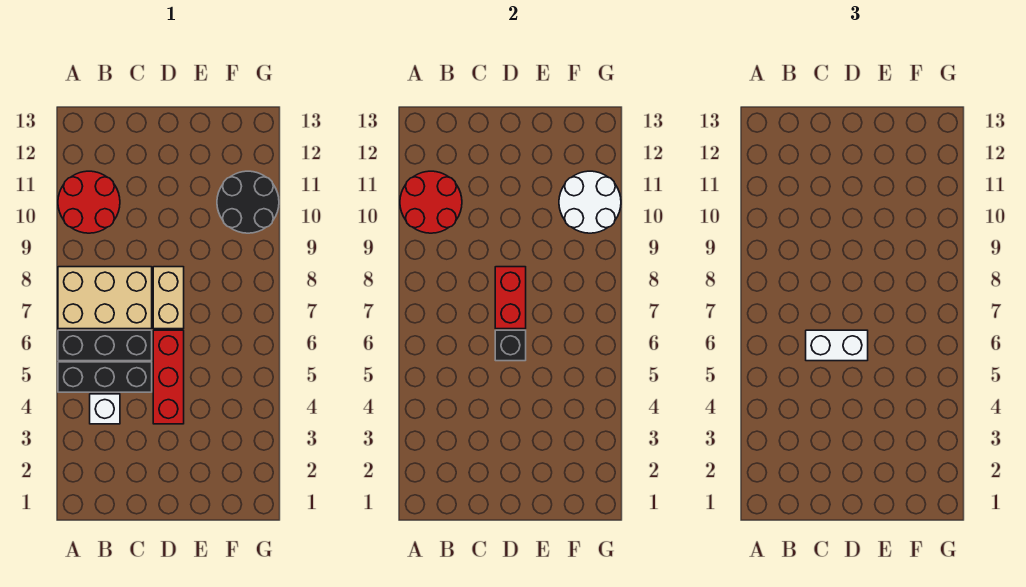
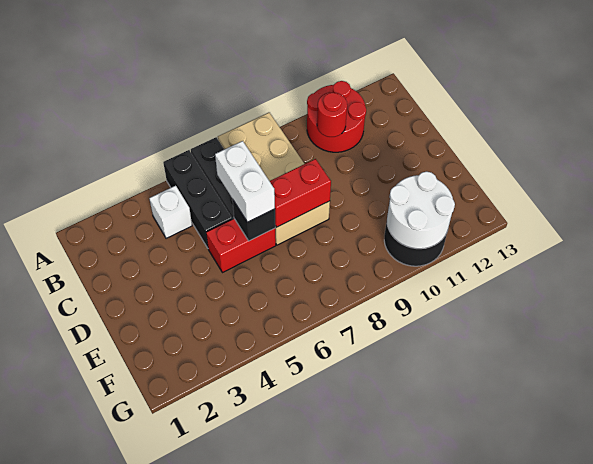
red 2x2 round brick [400,171,462,233] -> red 1x1 round brick [317,92,347,137]
red 1x3 brick [153,330,184,424] -> red 1x2 brick [206,219,276,273]

